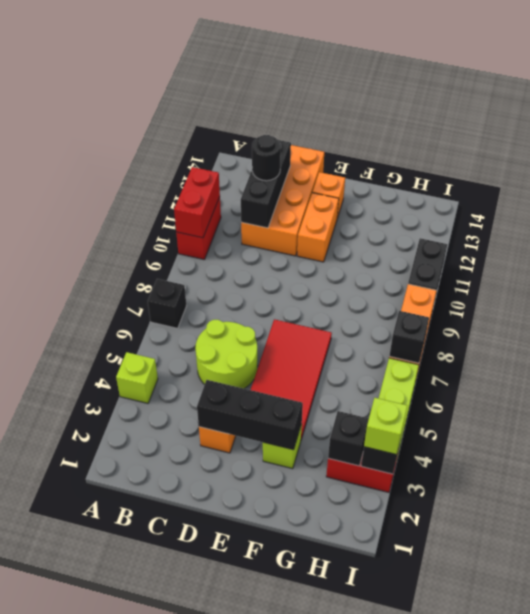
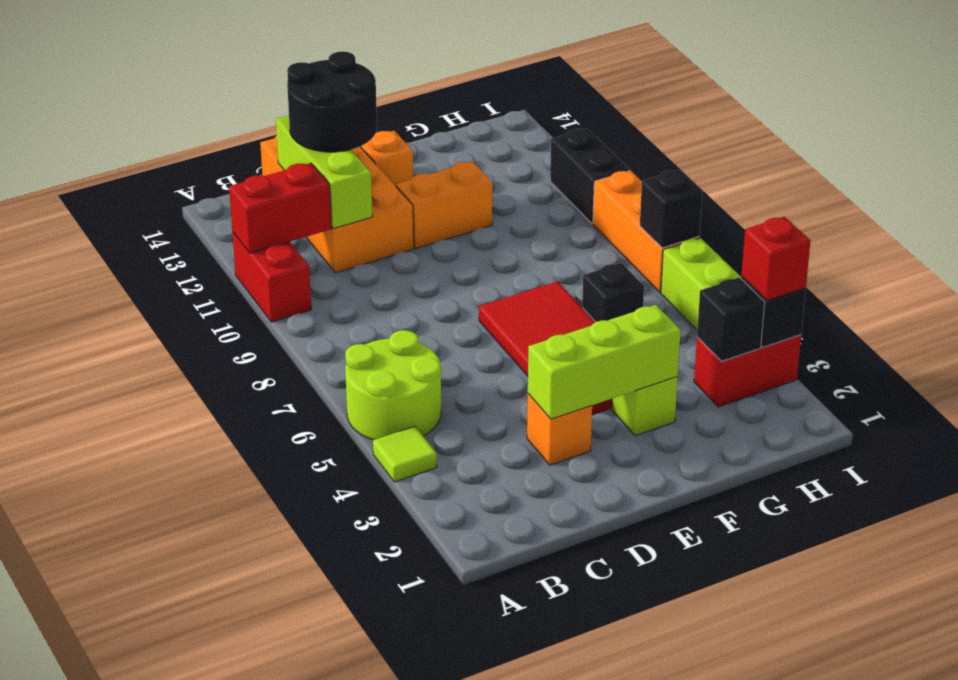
lime 1x1 brick [116,352,158,403] -> lime 1x1 tile [373,427,437,482]
black 1x1 brick [148,279,186,328] -> black 1x1 brick moved to [582,263,644,322]
red 1x2 brick [174,167,220,238] -> red 1x2 brick turned to [229,163,331,253]
lime 2x2 round brick [195,320,258,389] -> lime 2x2 round brick moved to [345,330,441,440]
black 1x3 brick [241,140,291,228] -> lime 1x3 brick [276,115,372,229]
black 1x1 round brick [252,135,281,181] -> black 2x2 round brick [287,52,377,152]
black 1x3 brick [197,380,303,450] -> lime 1x3 brick [528,305,681,419]
orange 1x2 brick [297,193,339,262] -> orange 1x2 brick turned to [396,162,492,248]
lime 1x1 brick [364,398,407,455] -> red 1x1 brick [741,217,810,301]

